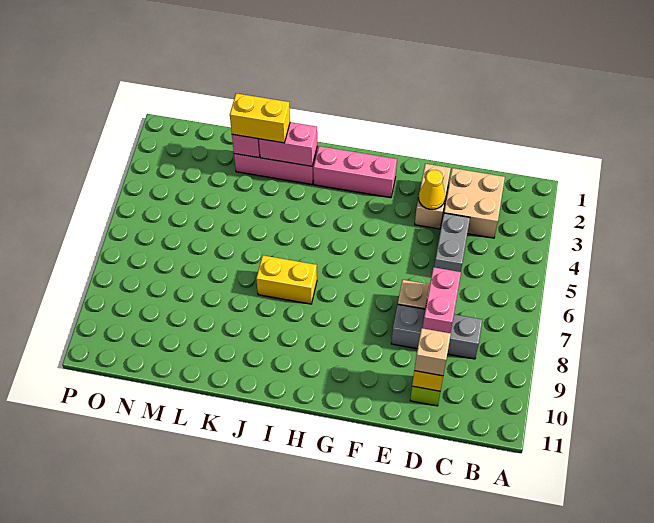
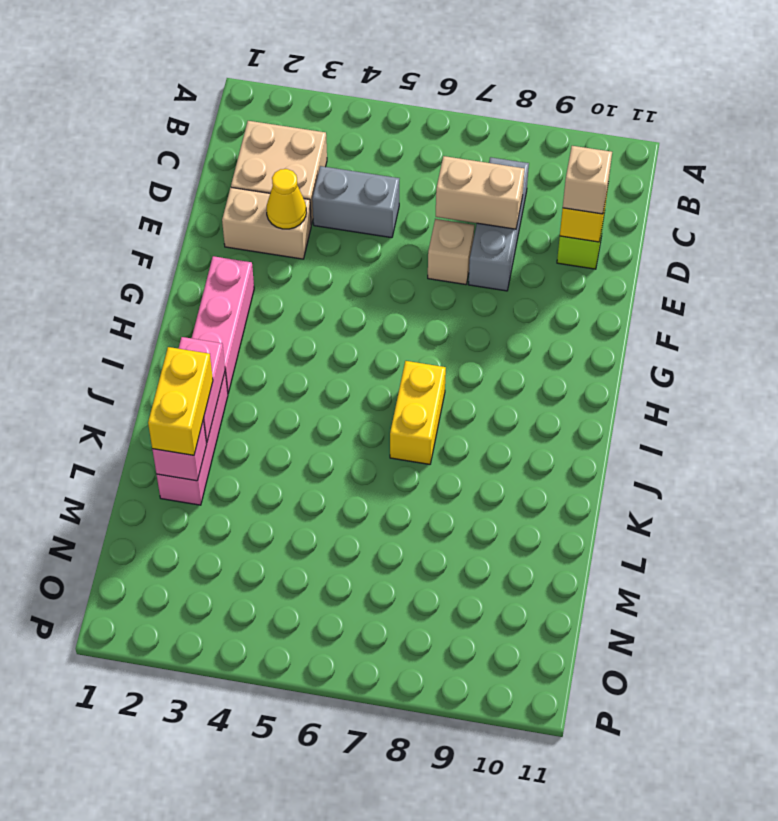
pink 1x2 brick [423,267,461,333] -> tan 1x2 brick [436,156,525,229]

